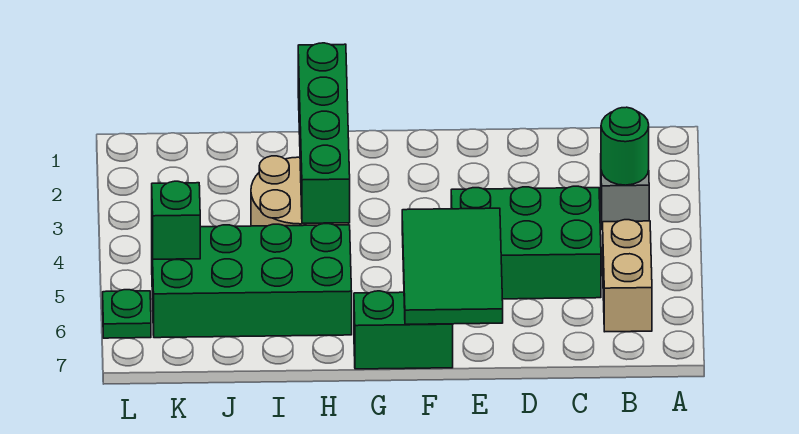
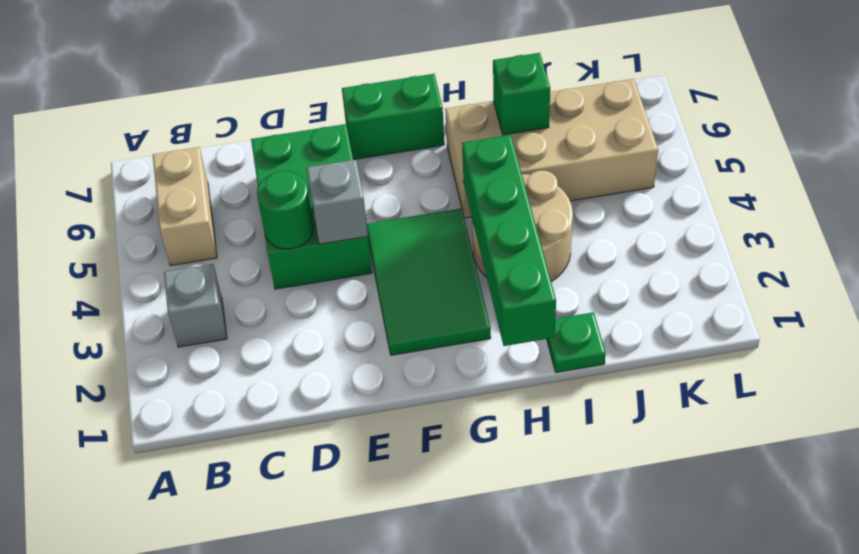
green 1x1 round brick [601,107,649,185] -> green 1x1 round brick moved to [257,171,313,249]
green 2x3 brick [451,186,601,299] -> green 2x3 brick turned to [251,124,372,289]
none -> grey 1x1 brick [307,159,368,244]
green 2x3 tile [402,208,503,324] -> green 2x3 tile moved to [367,208,491,355]
green 2x4 brick [152,224,352,338] -> tan 2x4 brick [445,79,658,218]
green 1x1 brick [152,181,200,259] -> green 1x1 brick moved to [493,53,550,135]
green 1x1 plate [103,290,151,338] -> green 1x1 plate moved to [547,312,606,373]

